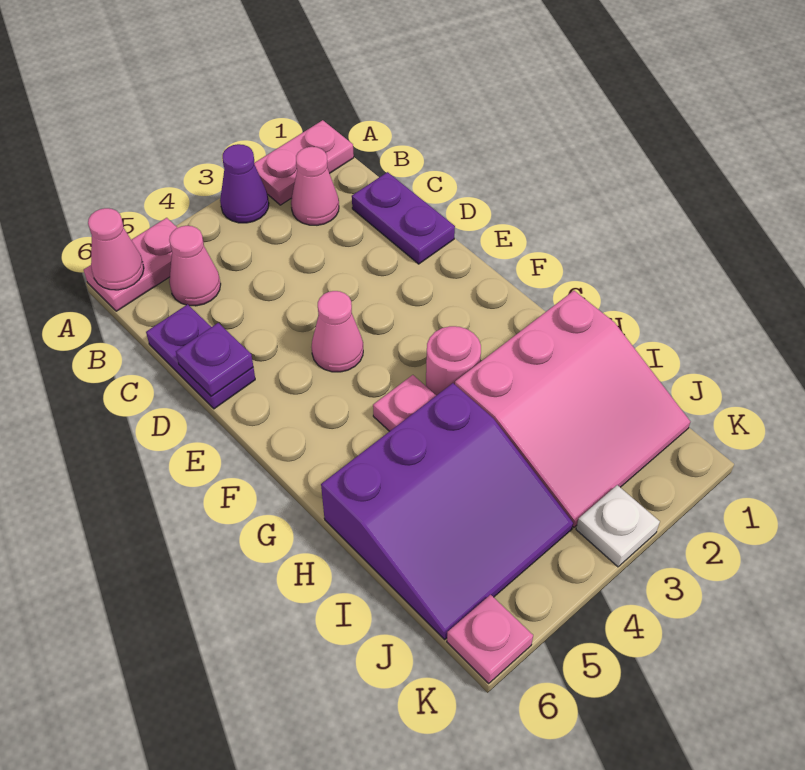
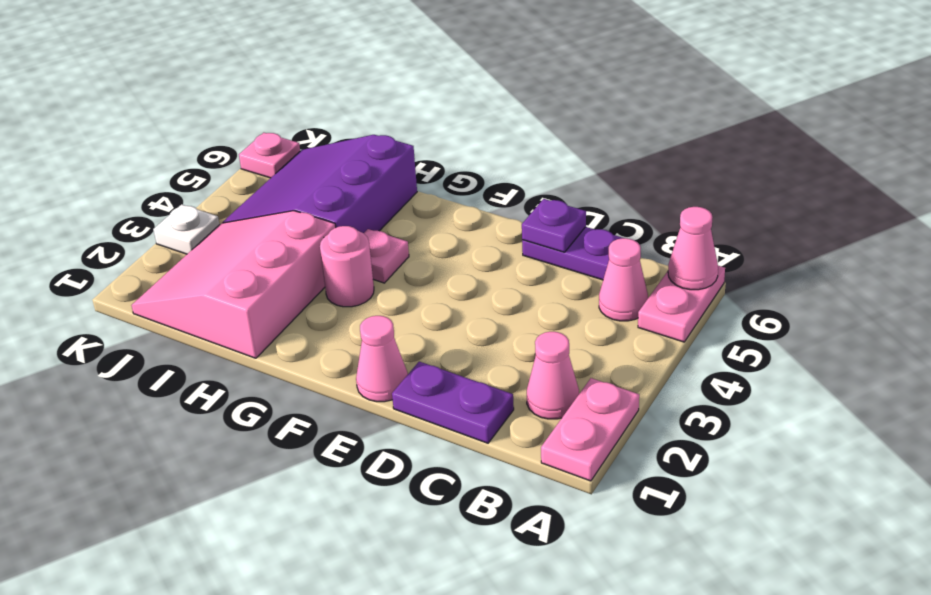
purple 1x1 cone [220,144,269,223] -> none
pink 1x1 cone [311,291,363,372] -> pink 1x1 cone moved to [356,316,408,402]

